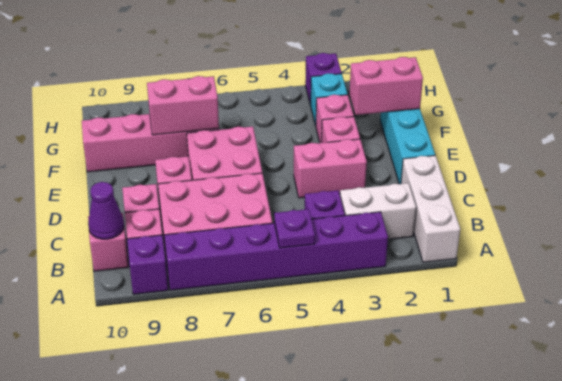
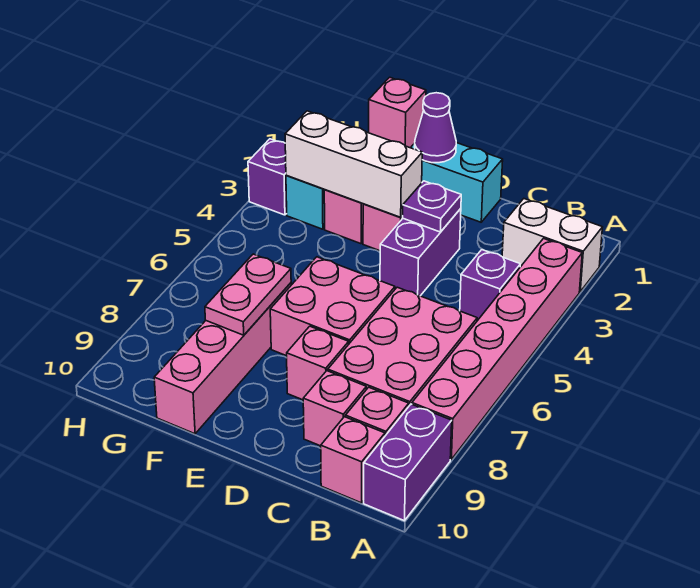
white 1x3 brick [401,155,460,262] -> white 1x3 brick moved to [285,111,422,217]
purple 1x6 brick [164,212,388,290] -> pink 1x6 brick [412,239,582,459]
purple 1x1 plate [274,209,315,248] -> purple 1x1 plate moved to [402,181,461,232]
purple 1x1 brick [127,235,168,294] -> purple 1x2 brick [364,404,452,521]
white 1x2 brick [340,183,416,239] -> white 1x2 brick turned to [502,199,602,292]
purple 1x1 cone [88,182,124,239] -> purple 1x1 cone moved to [415,93,456,163]
pink 1x2 brick [294,139,367,198] -> purple 1x2 brick [380,209,461,296]
pink 1x2 brick [349,57,423,115] -> pink 1x1 brick [369,77,426,148]
pink 1x2 brick [147,76,219,135] -> pink 1x2 plate [205,254,291,335]

